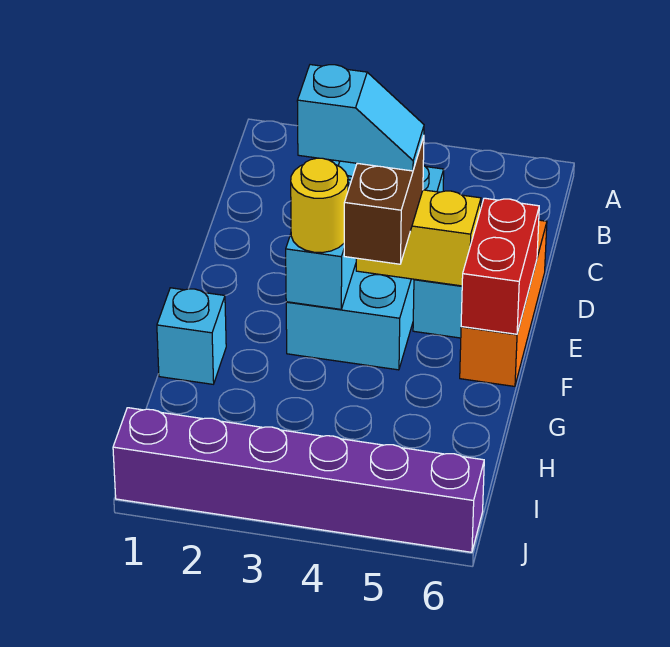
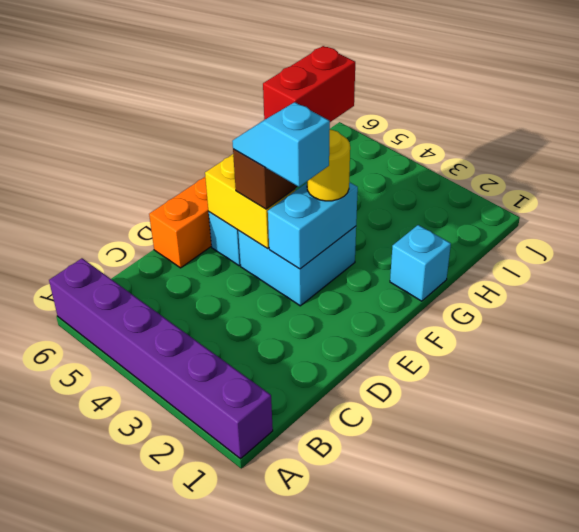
cyan 2x4 brick [286,160,444,370] -> cyan 2x2 brick [238,226,356,306]
red 1x2 brick [461,198,539,334] -> red 1x2 brick moved to [263,46,355,122]
purple 1x6 brick [113,408,484,552] -> purple 1x6 brick moved to [49,258,273,459]

